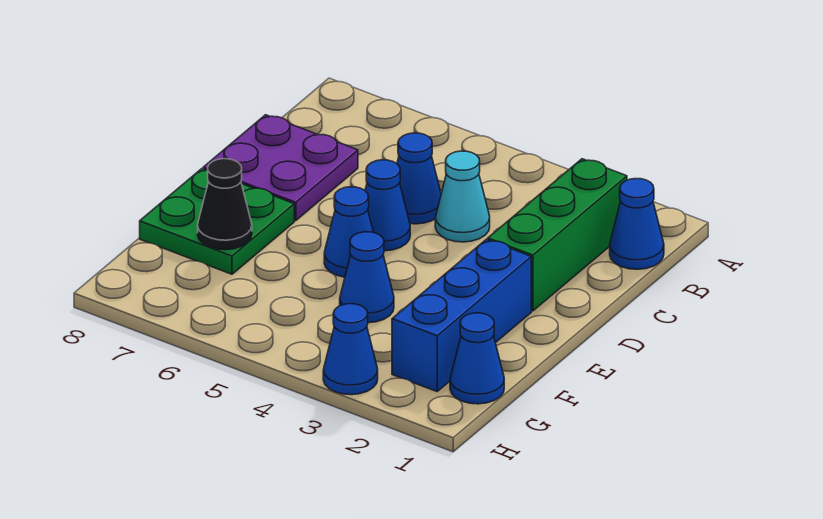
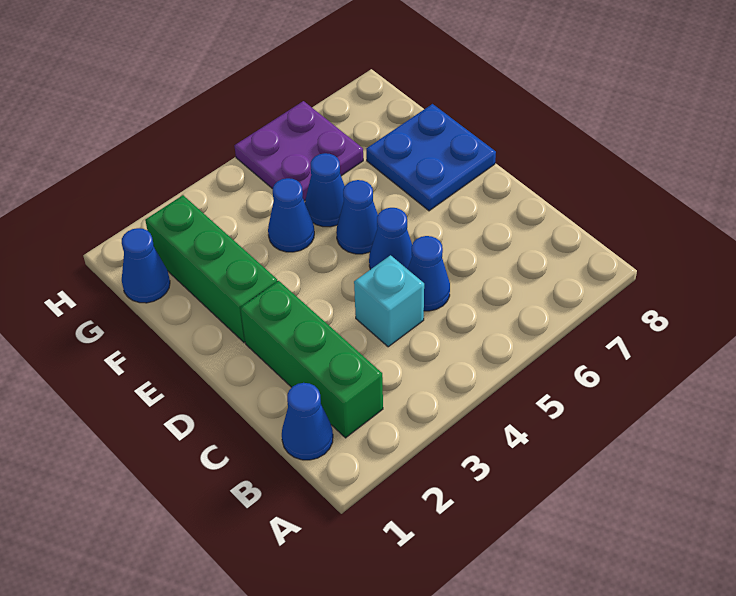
cyan 1x1 cone [435,151,490,242] -> cyan 1x1 brick [354,255,424,347]
purple 2x2 plate [203,115,358,221] -> purple 2x2 plate moved to [235,101,363,201]
blue 1x3 brick [392,239,531,392] -> green 1x3 brick [145,195,277,342]
green 2x2 plate [140,169,294,274] -> blue 2x2 plate [366,104,496,211]
black 1x1 cone [198,159,252,250] -> none
blue 1x1 cone [323,304,378,395] -> blue 1x1 cone moved to [305,153,345,227]

